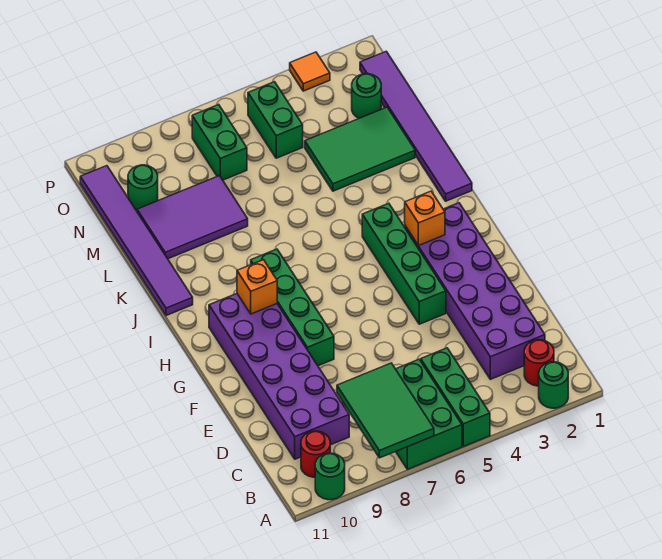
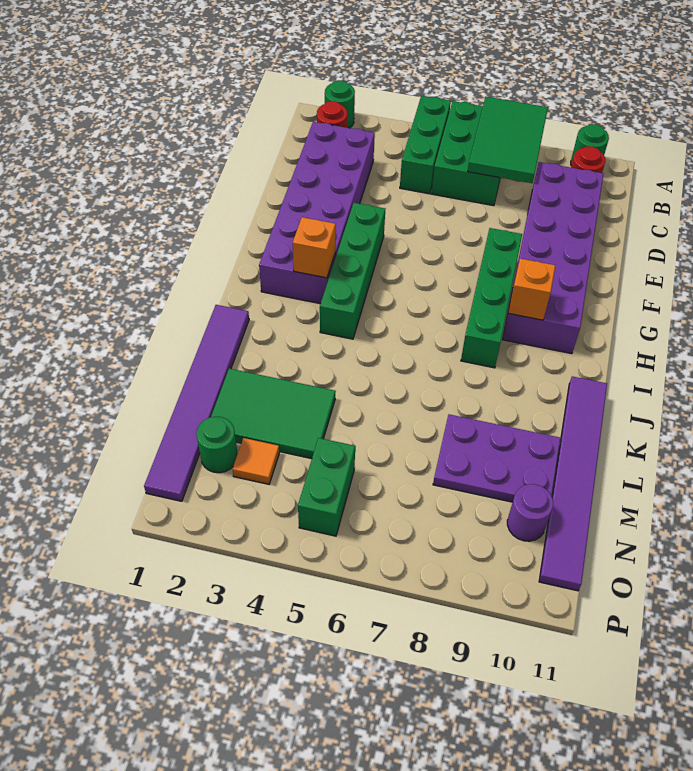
purple 2x3 tile [137,176,248,259] -> purple 2x3 plate [433,414,560,502]
green 1x2 brick [192,105,247,180] -> none
green 1x1 round brick [128,165,158,210] -> purple 1x1 round brick [507,484,553,541]
orange 1x1 tile [290,52,330,91] -> orange 1x1 tile moved to [232,438,279,484]

